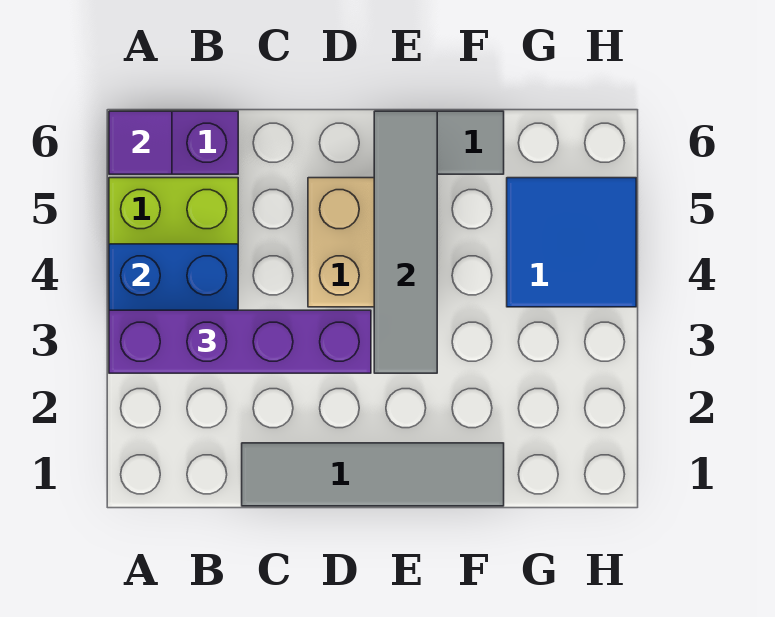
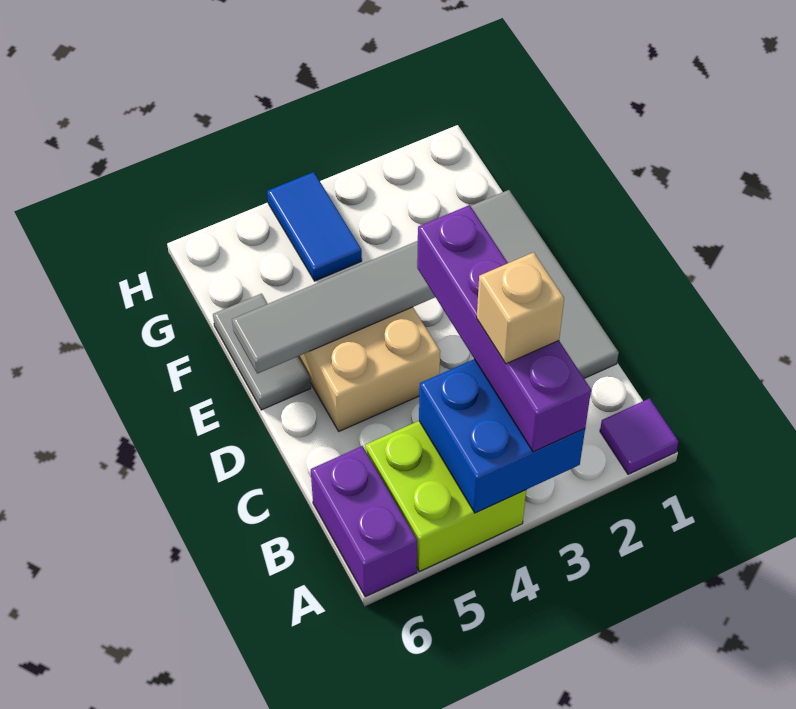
purple 1x1 tile [109,111,172,174] -> purple 1x1 tile moved to [600,398,679,474]
none -> tan 1x1 brick [477,252,564,364]
blue 2x2 tile [507,178,636,307] -> blue 1x2 tile [267,172,362,281]

